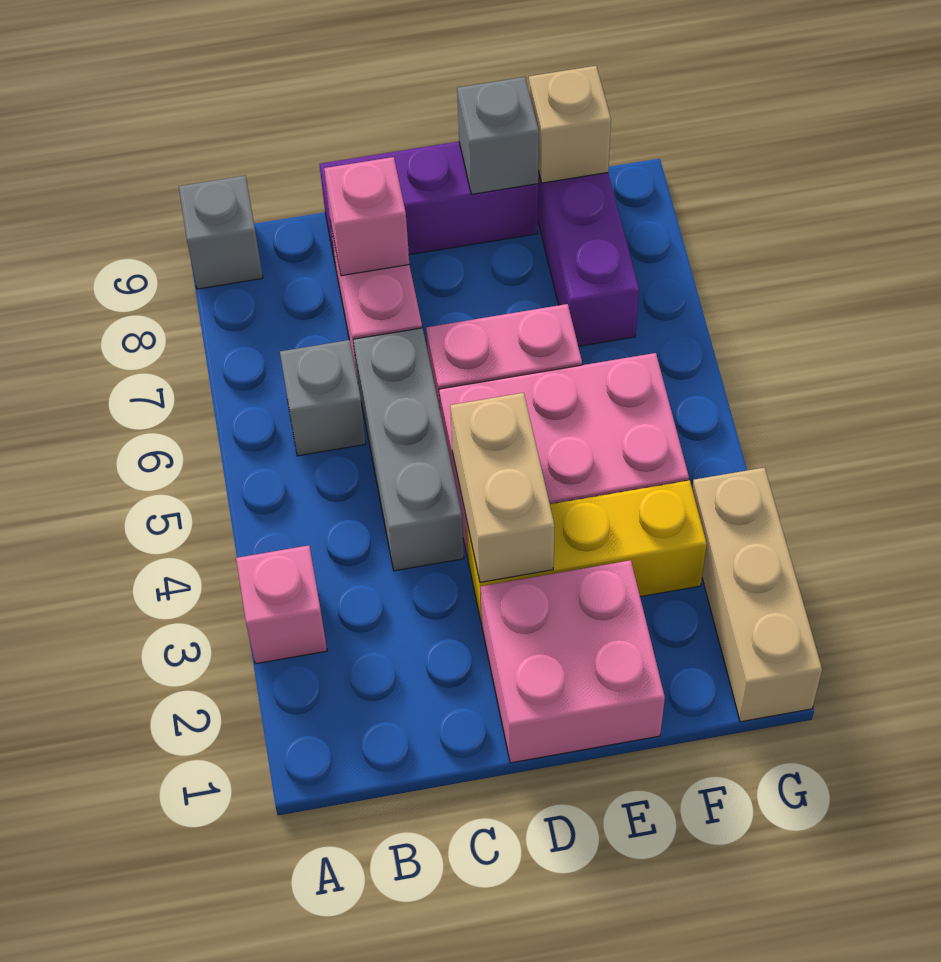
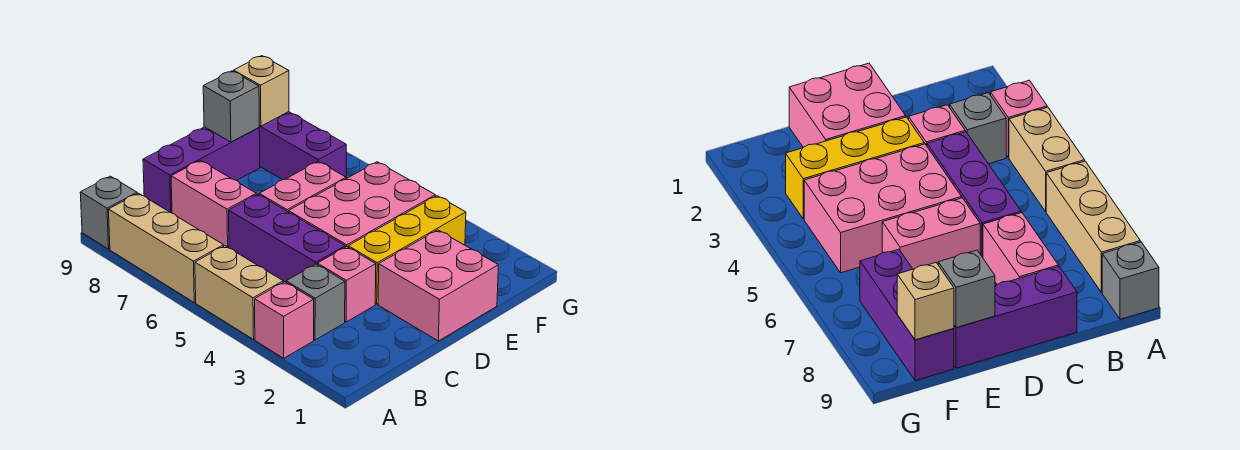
grey 1x1 brick [280,340,366,456] -> grey 1x1 brick moved to [286,264,345,340]
grey 1x3 brick [353,328,464,571] -> purple 1x3 brick [229,194,345,282]
pink 1x1 brick [324,157,409,276] -> pink 1x1 brick moved to [317,247,376,322]
tan 1x2 brick [450,393,555,582] -> tan 1x2 brick moved to [195,246,283,339]
tan 1x3 brick [692,467,822,722] -> tan 1x3 brick moved to [108,193,224,303]

